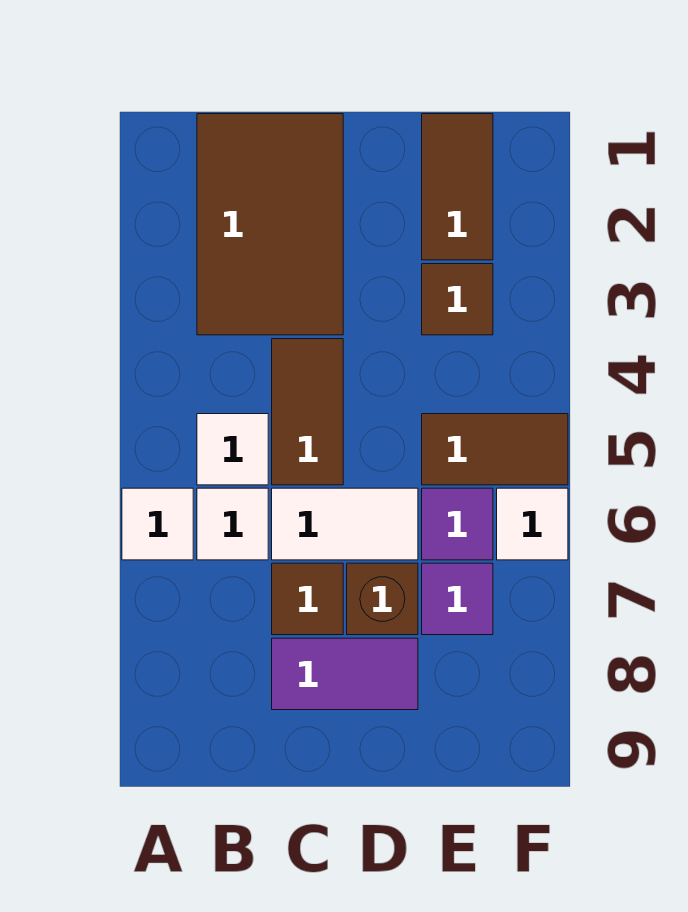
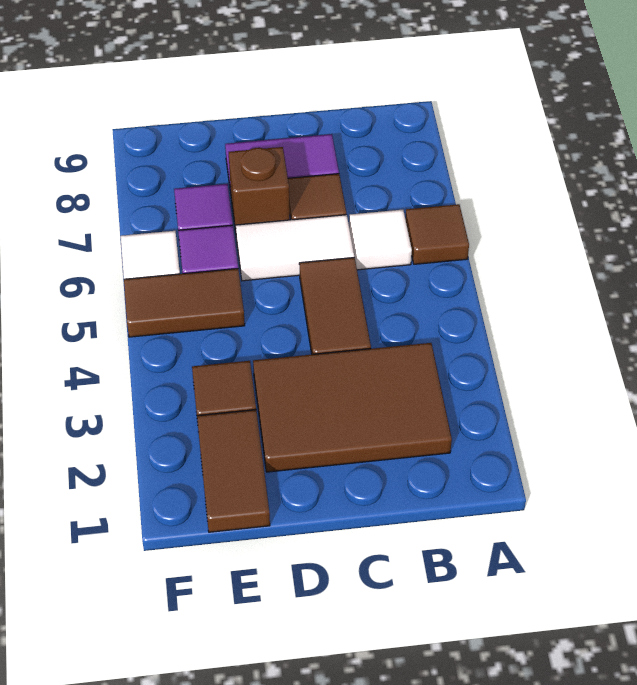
white 1x1 tile [122,488,193,560] -> brown 1x1 tile [405,204,469,264]
brown 2x3 tile [197,114,343,335] -> brown 2x3 tile turned to [253,343,452,472]
white 1x1 tile [197,414,268,485] -> none

